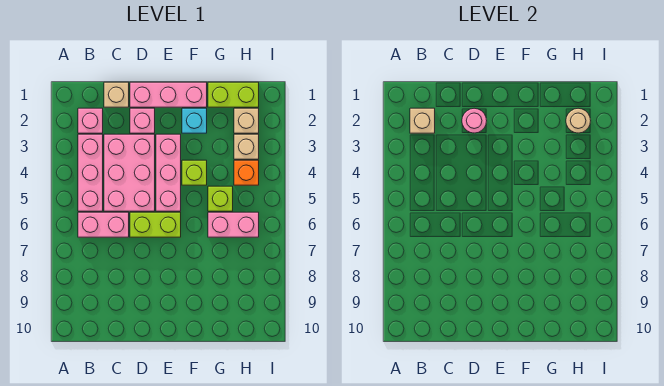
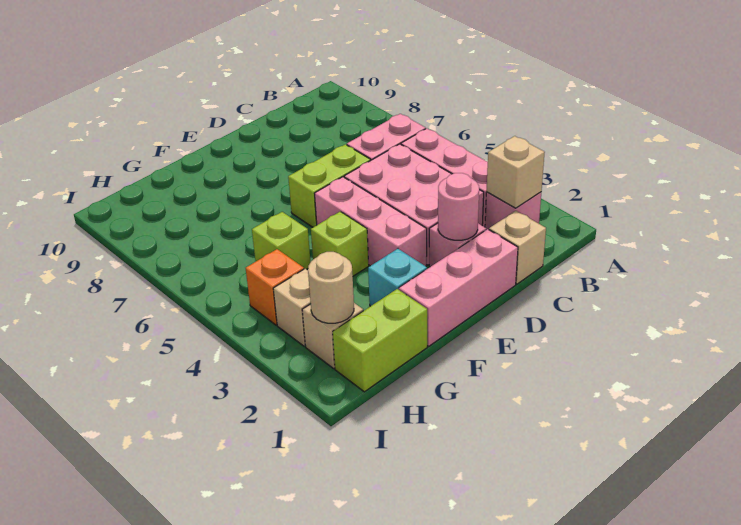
pink 1x2 brick [208,212,259,237] -> none

